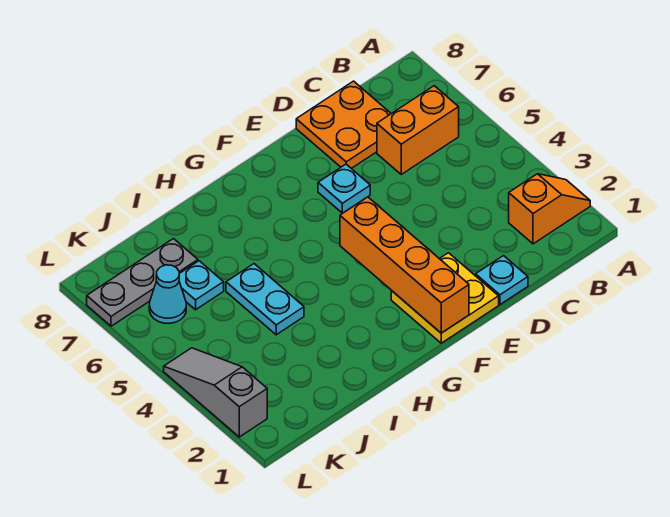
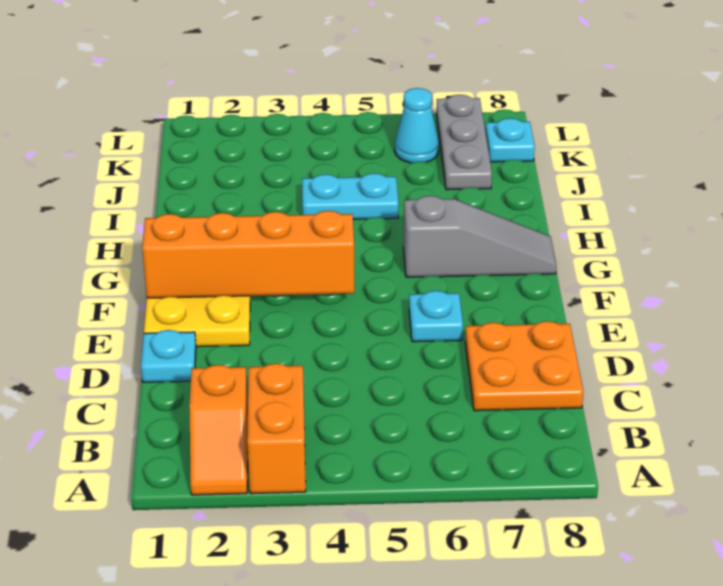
orange 1x2 brick [377,86,459,174] -> orange 1x2 brick moved to [247,363,306,494]
cyan 1x1 plate [179,261,224,310] -> cyan 1x1 plate moved to [486,118,535,162]
grey 1x3 slope [164,348,267,437] -> grey 1x3 slope moved to [403,196,556,277]

